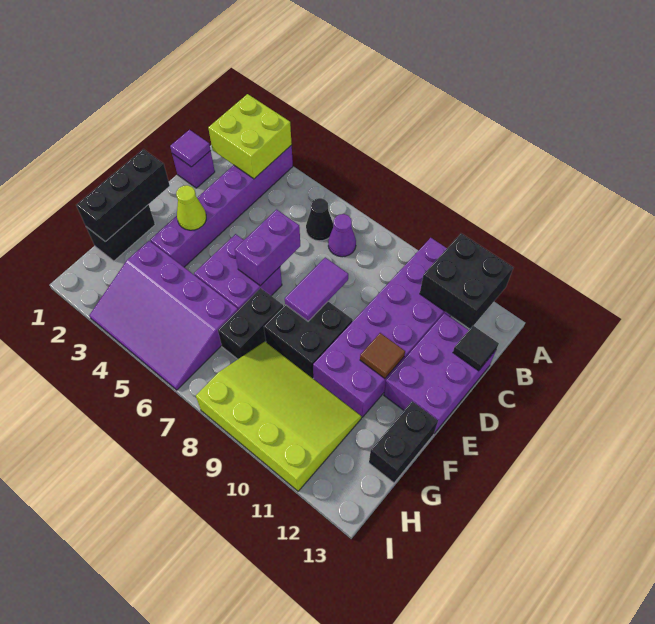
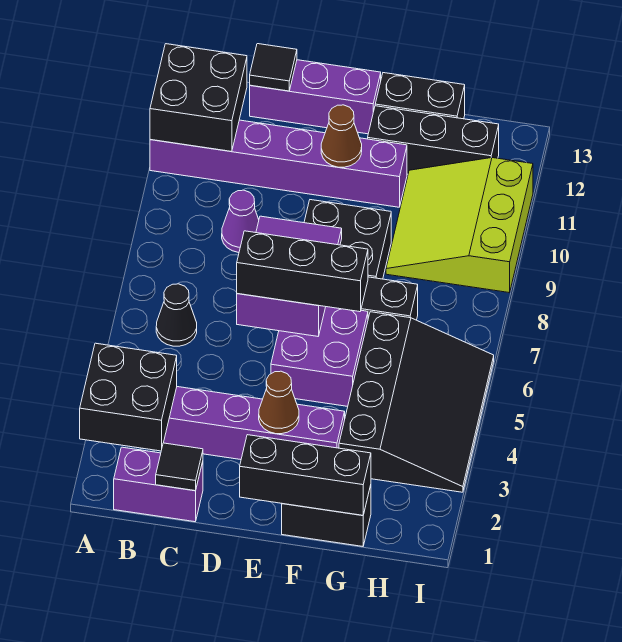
lime 2x2 brick [208,94,292,179] -> black 2x2 brick [80,343,177,451]
purple 2x6 brick [313,238,451,417] -> purple 1x6 brick [150,120,407,207]
purple 1x1 cone [328,214,356,257] -> purple 1x1 cone moved to [222,190,259,253]
purple 1x1 brick [172,151,215,188] -> purple 1x2 brick [114,447,203,522]
purple 1x1 tile [170,130,211,167] -> black 1x1 tile [156,443,203,491]
purple 2x3 brick [384,313,496,433] -> purple 1x3 brick [250,60,381,134]
none -> black 1x3 brick [237,231,368,312]
lime 1x1 cone [176,185,206,230] -> brown 1x1 cone [259,371,299,434]
brown 1x1 tile [360,333,405,379] -> brown 1x1 cone [321,105,362,167]
none -> black 1x3 brick [368,106,499,174]
purple 3x4 slope [89,241,238,390] -> black 3x4 slope [339,312,494,492]
lime 3x4 slope [196,342,362,491] -> lime 3x3 slope [386,158,533,293]

